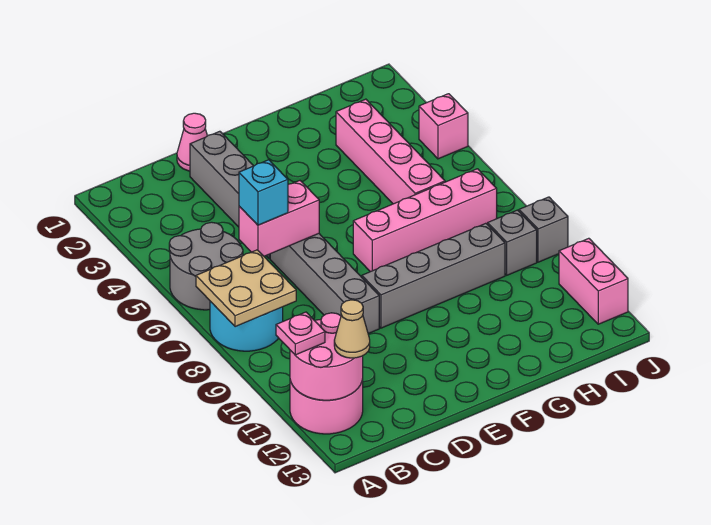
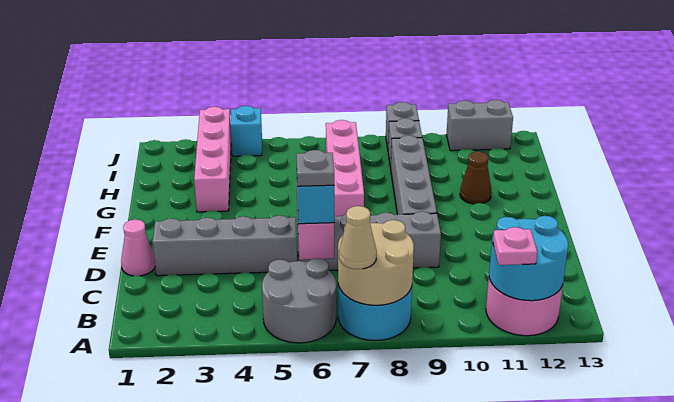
tan 2x2 plate [196,250,296,327] -> tan 2x2 round brick [338,220,414,305]
pink 2x2 round brick [290,313,363,400] -> cyan 2x2 round brick [489,216,568,301]
tan 1x1 cone [334,300,370,358] -> tan 1x1 cone moved to [339,206,377,269]
none -> grey 1x1 plate [296,150,334,186]
none -> brown 1x1 cone [460,151,491,204]
pink 1x4 brick [336,99,445,204] -> pink 1x4 brick turned to [194,107,231,212]
pink 1x1 brick [419,94,468,159] -> cyan 1x1 brick [230,106,262,156]
pink 1x2 brick [559,238,628,324] -> grey 1x2 brick [446,100,513,151]

